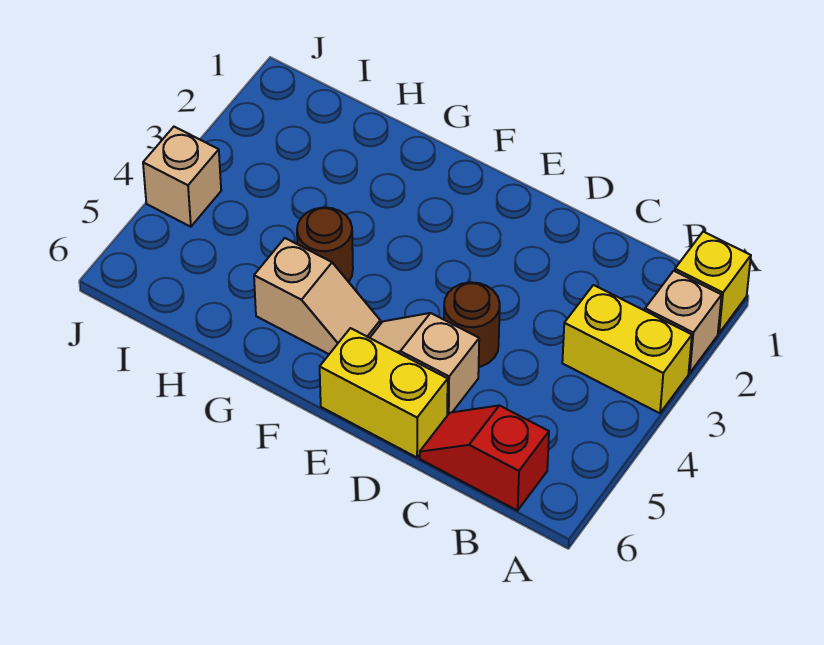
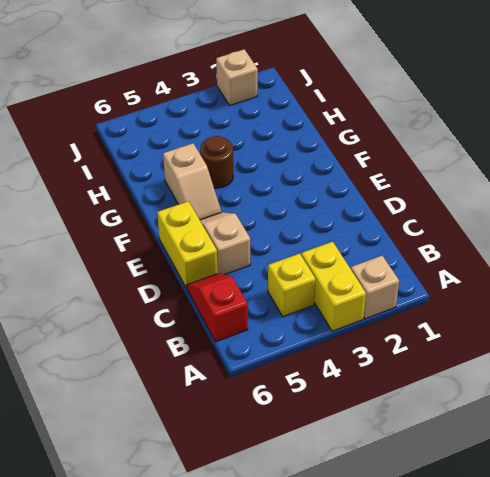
yellow 1x1 brick [675,232,751,333] -> yellow 1x1 brick moved to [268,254,315,317]
brown 1x1 round brick [444,282,500,367] -> none
tan 1x1 brick [143,127,221,227] -> tan 1x1 brick moved to [216,49,258,106]

